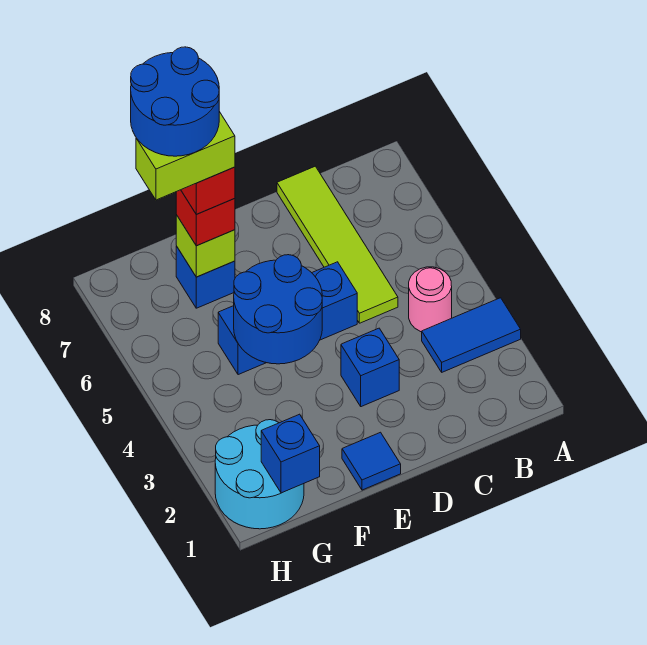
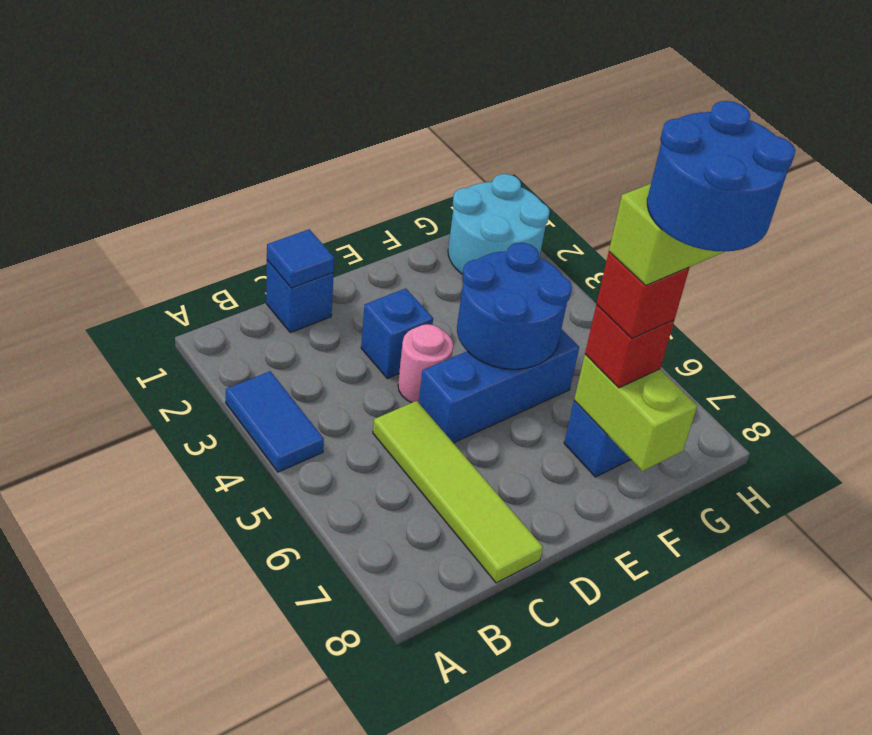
blue 1x2 tile [422,298,521,372] -> blue 1x2 tile turned to [226,371,324,472]
pink 1x1 round brick [409,267,452,332] -> pink 1x1 round brick moved to [398,324,453,403]
blue 1x1 tile [342,432,401,490] -> blue 1x1 tile moved to [267,229,335,288]
lime 1x1 brick [176,215,235,277] -> lime 1x2 brick [574,354,697,471]
blue 1x1 brick [261,414,320,493] -> blue 1x1 brick moved to [266,260,334,333]

